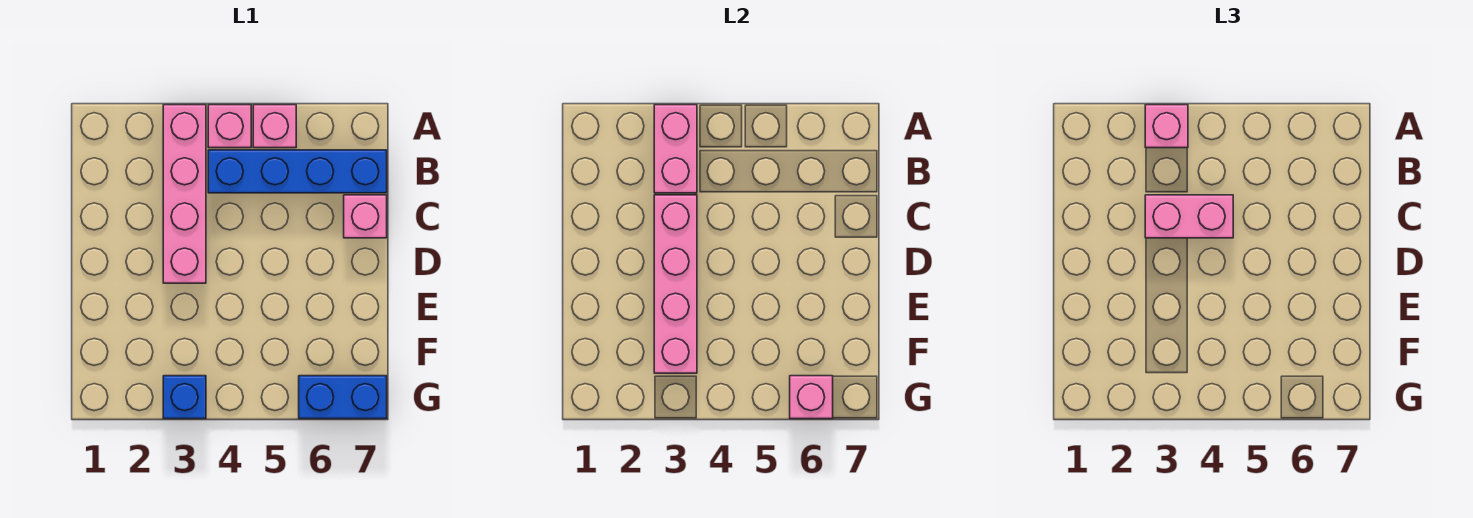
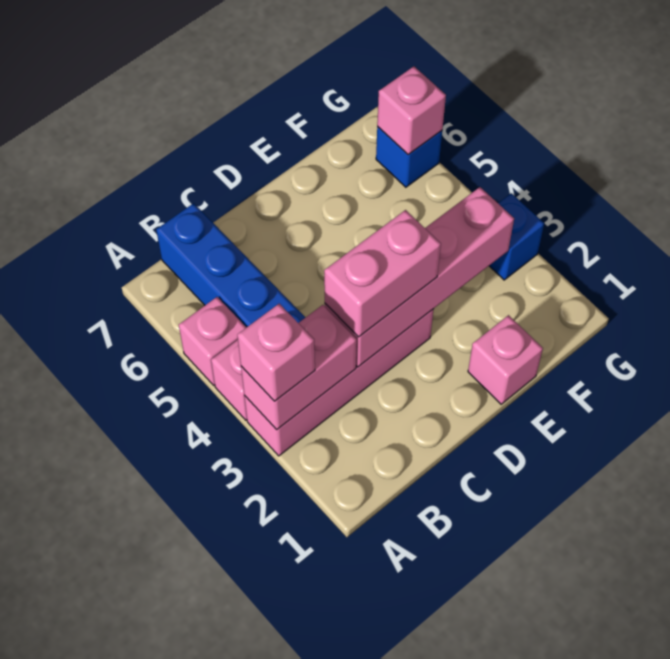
pink 1x2 brick [1145,195,1233,238] -> pink 1x2 brick turned to [324,210,441,337]
pink 1x1 brick [344,195,387,238] -> pink 1x1 brick moved to [468,315,543,404]
blue 1x2 brick [299,376,387,419] -> blue 1x1 brick [376,127,442,187]

